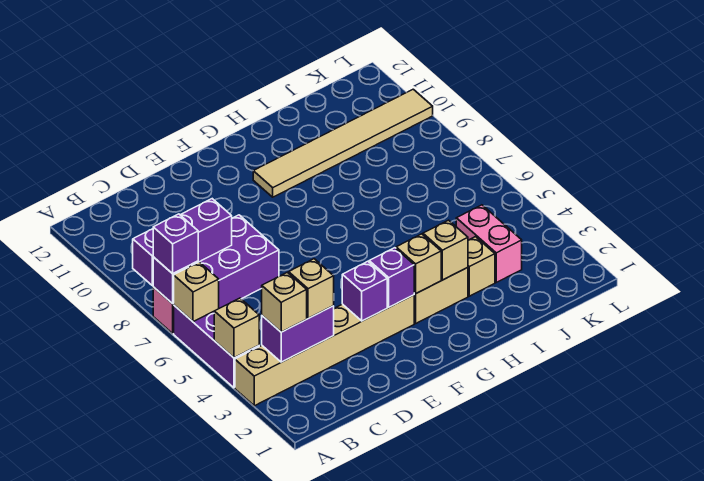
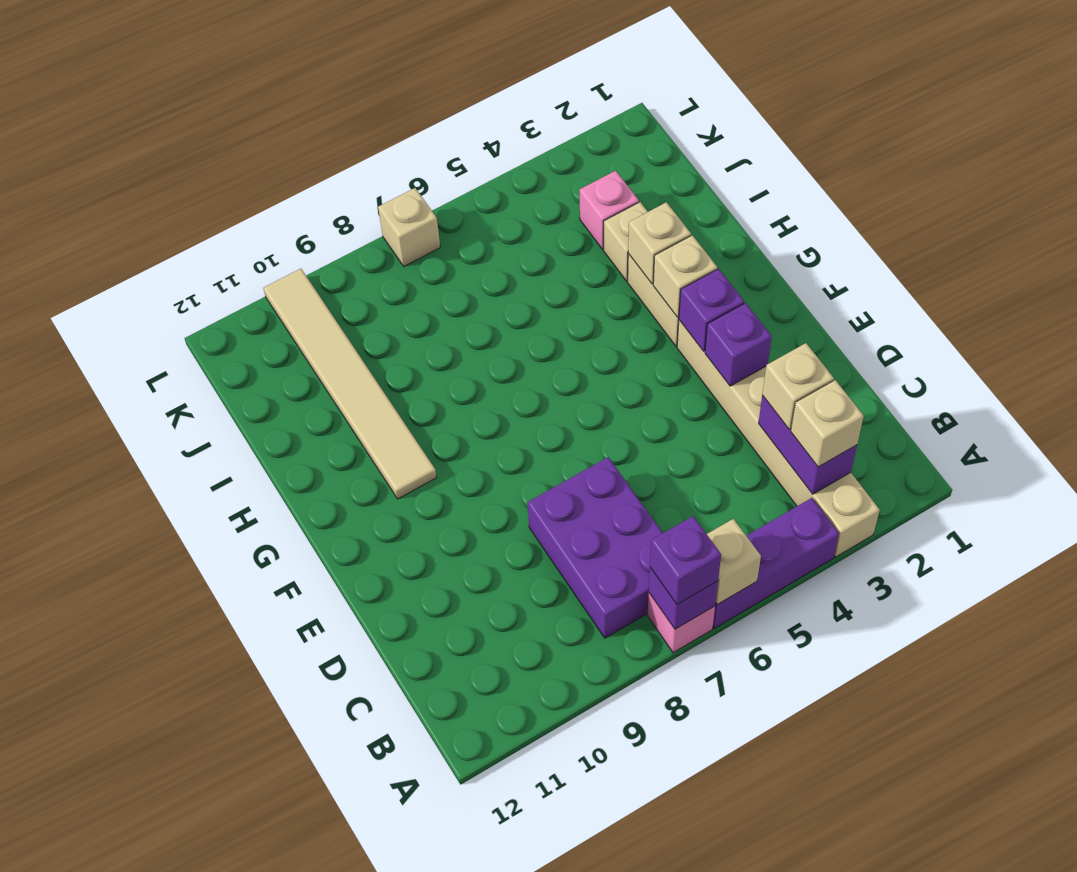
tan 1x1 brick [214,298,259,358] -> tan 1x1 brick moved to [378,188,440,266]
purple 1x3 brick [133,199,232,285] -> none
pink 1x2 brick [456,205,522,282] -> pink 1x1 brick [580,171,639,249]

